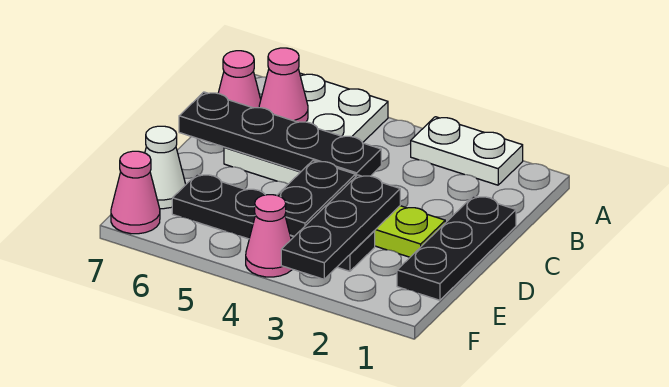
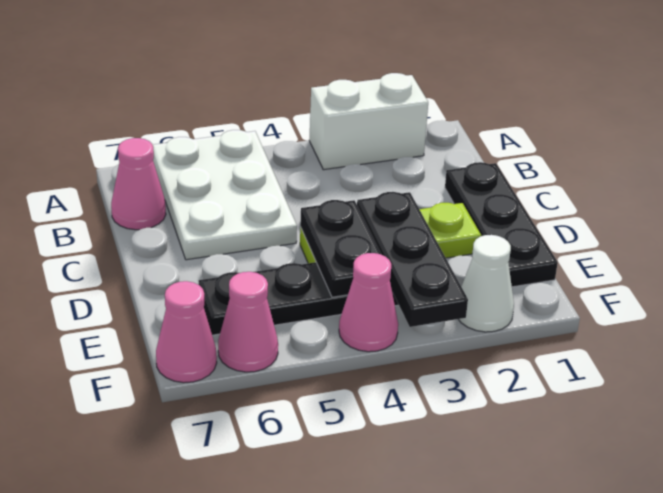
white 1x2 plate [411,117,523,185] -> white 1x2 brick [309,73,428,170]
pink 1x1 cone [259,48,308,122] -> pink 1x1 cone moved to [218,272,278,372]
black 1x4 plate [179,92,381,177] -> none
white 1x1 cone [145,126,186,209] -> white 1x1 cone moved to [458,235,514,332]

